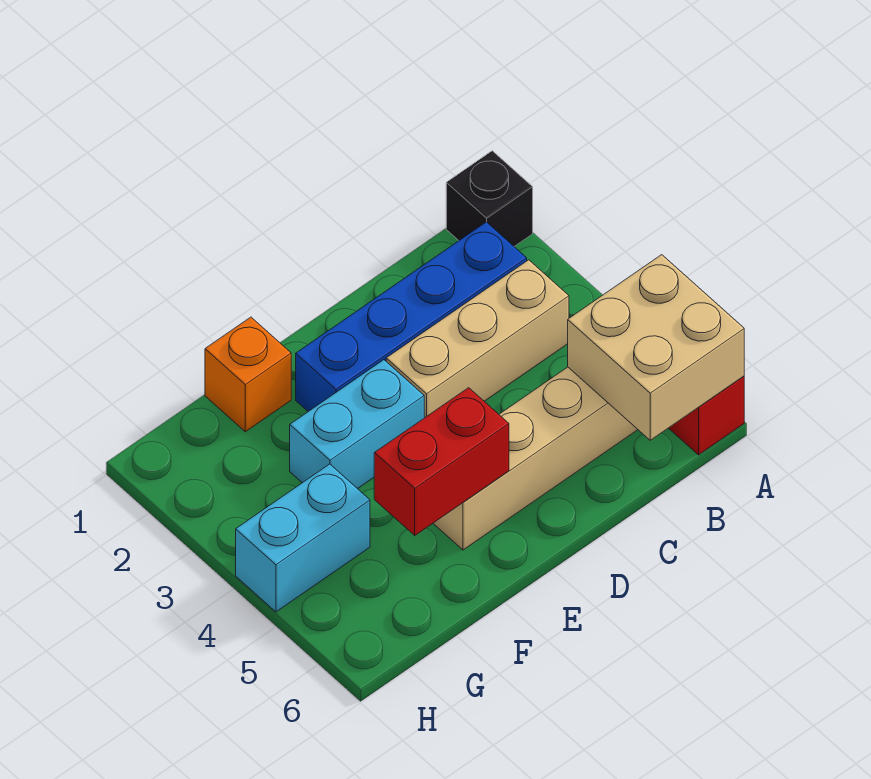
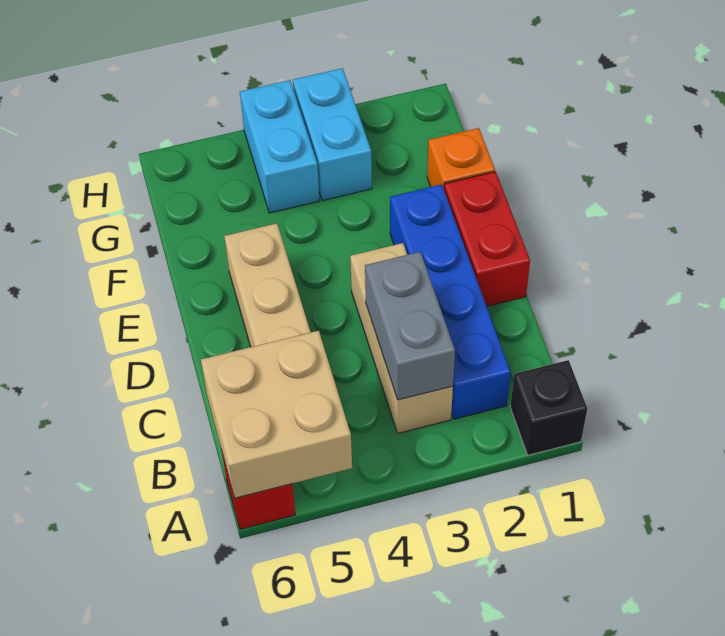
none -> grey 1x2 brick [365,252,455,400]
cyan 1x2 brick [290,360,424,489] -> cyan 1x2 brick moved to [293,68,372,201]
red 1x2 brick [374,388,509,535] -> red 1x2 brick moved to [444,172,530,306]

